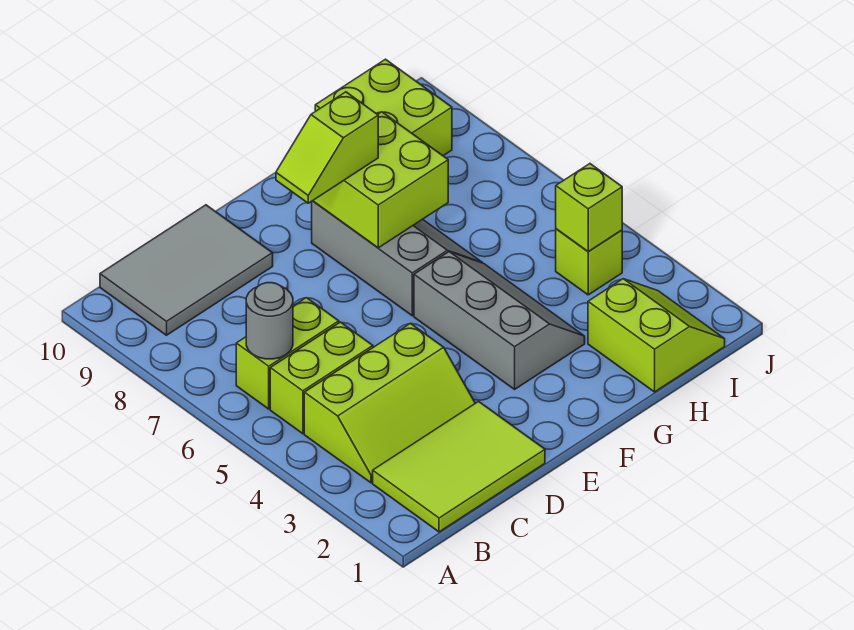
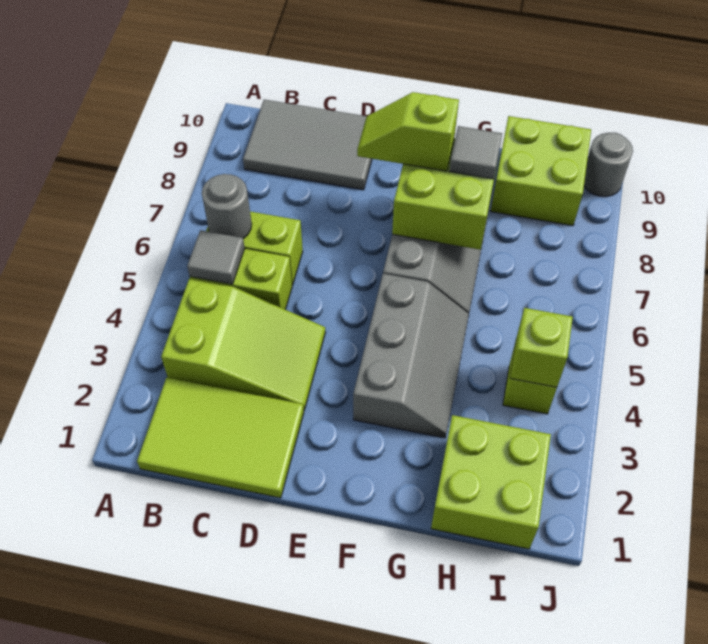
lime 2x3 slope [304,323,475,483] -> lime 2x3 slope turned to [161,279,326,410]
none -> grey 1x1 tile [187,230,245,284]
none -> grey 1x1 tile [449,126,502,179]
lime 2x2 slope [588,279,725,392] -> lime 2x2 brick [431,415,551,549]
none -> grey 1x1 round brick [584,133,633,197]

